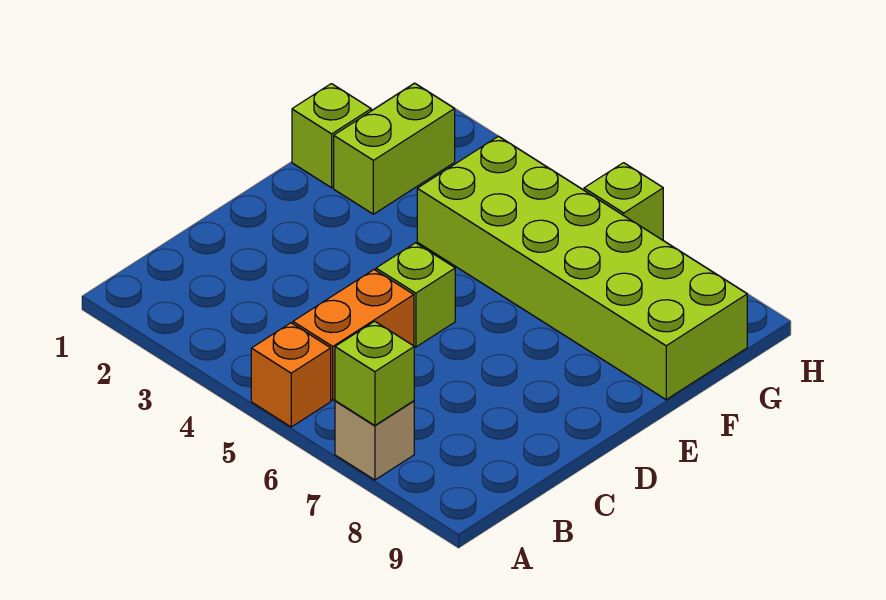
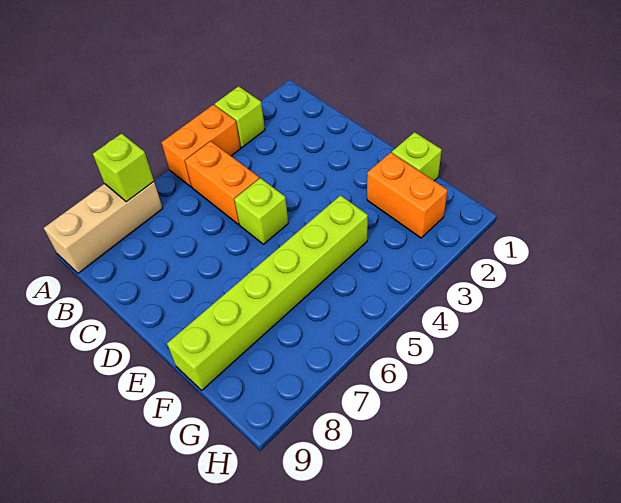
orange 1x1 brick [251,323,331,427] -> orange 1x2 brick [162,105,241,187]
tan 1x1 brick [335,401,414,480] -> tan 1x3 brick [44,182,163,273]
lime 1x2 brick [334,83,455,214] -> orange 1x2 brick [367,153,447,238]
lime 2x6 brick [417,136,747,400] -> lime 1x6 brick [167,195,368,390]
lime 1x1 brick [584,163,663,240] -> lime 1x1 brick moved to [215,86,265,148]

